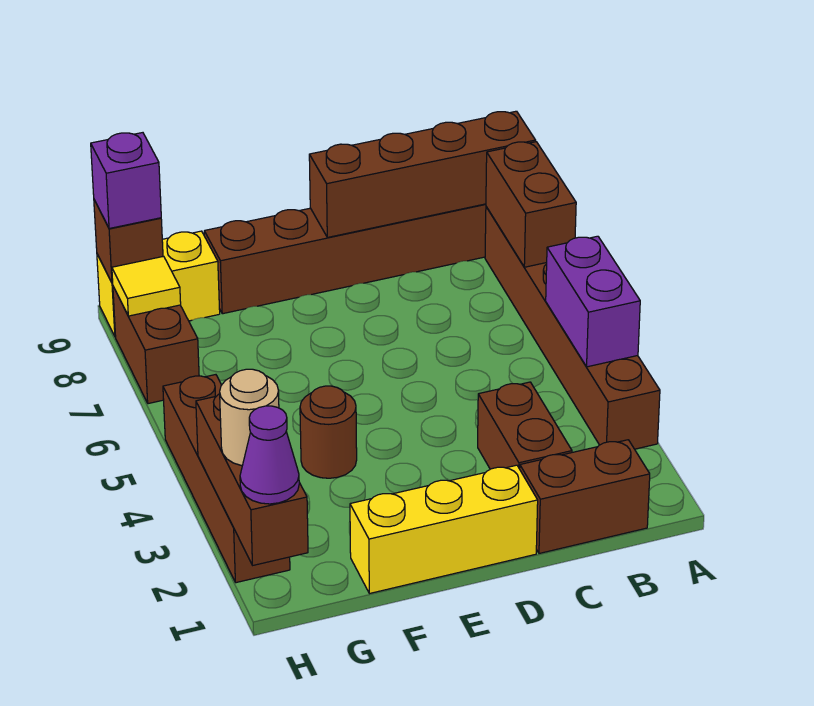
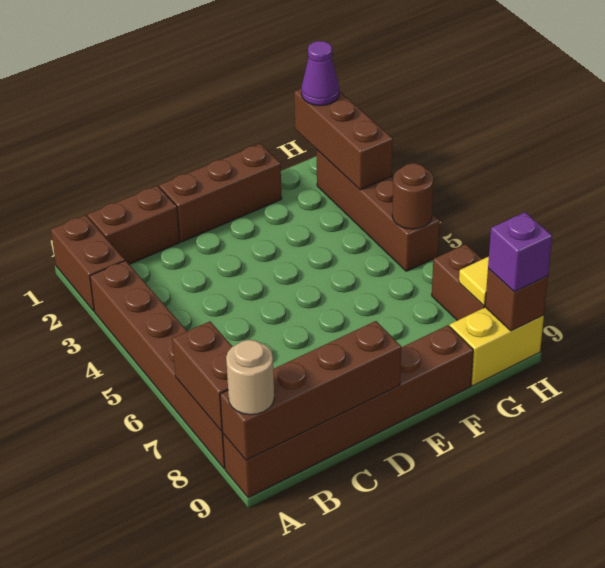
purple 1x2 brick [546,236,640,367] -> none
brown 1x2 brick [478,382,572,469] -> brown 1x2 brick moved to [51,215,125,311]
yellow 1x3 brick [350,465,538,594] -> brown 1x3 brick [159,144,282,242]
brown 1x1 round brick [300,386,357,478] -> brown 1x1 round brick moved to [392,163,434,229]
tan 1x1 round brick [220,369,279,466] -> tan 1x1 round brick moved to [226,340,274,415]

